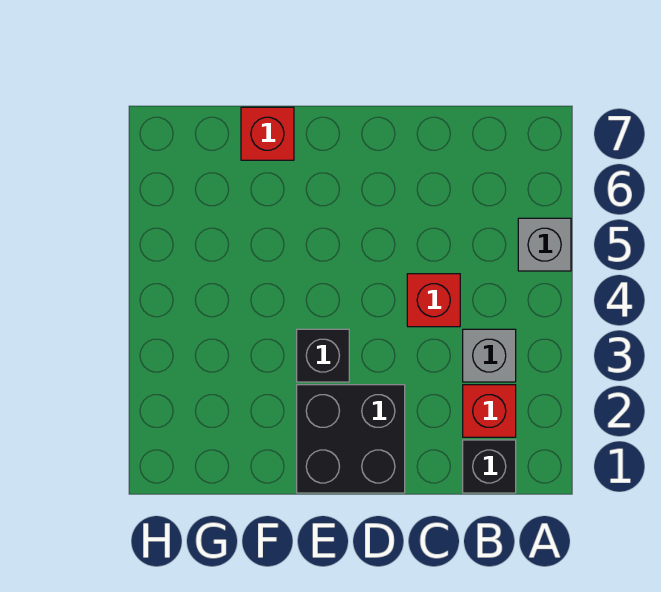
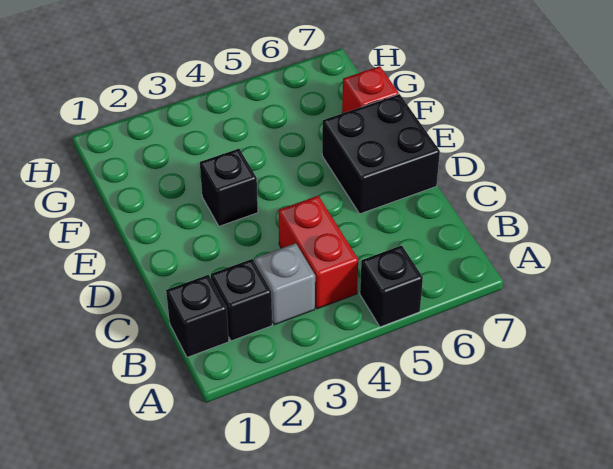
grey 1x1 brick [518,218,571,271] -> black 1x1 brick [360,245,423,327]
red 1x1 brick [463,385,516,437] -> black 1x1 brick [211,259,272,341]
red 1x1 brick [407,274,460,327] -> red 1x2 brick [278,196,358,309]
black 2x2 brick [297,385,405,493] -> black 2x2 brick moved to [322,94,440,214]

